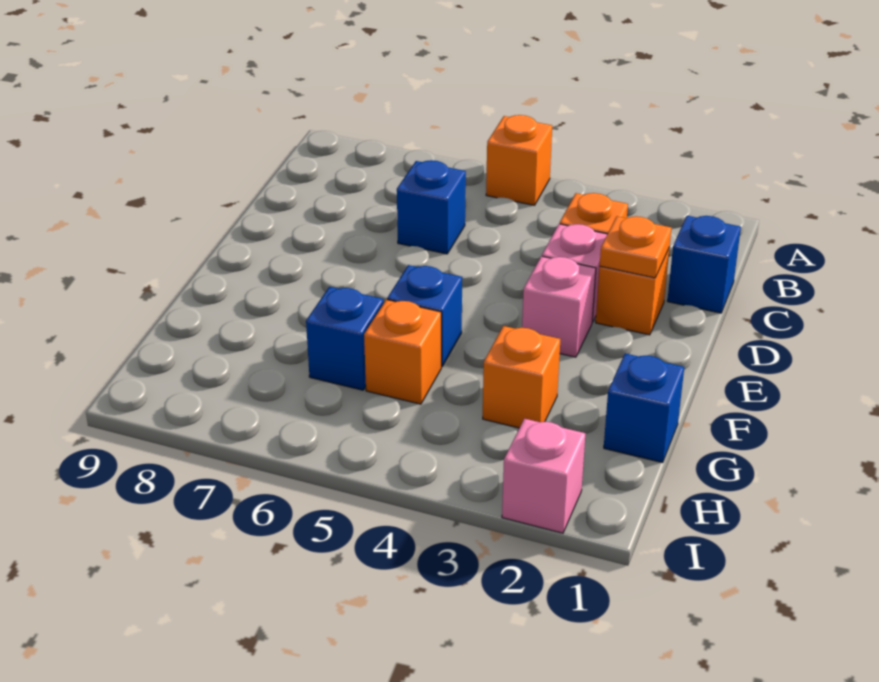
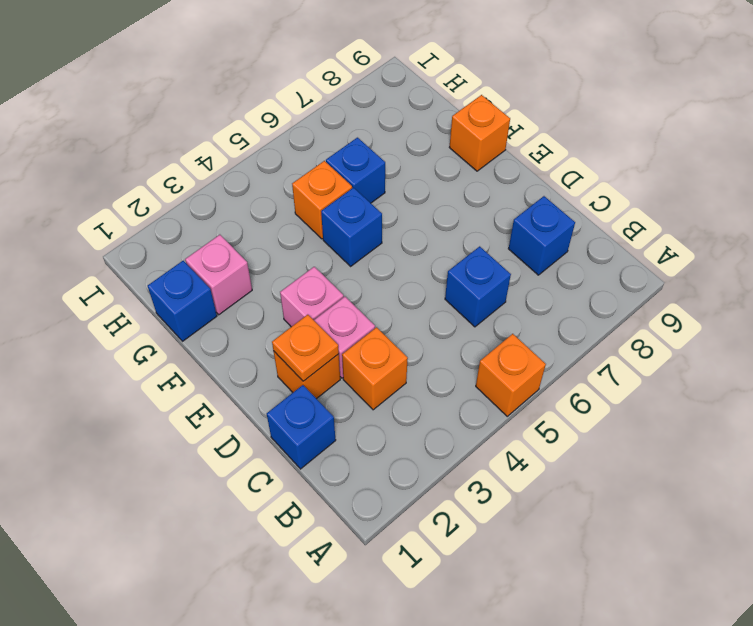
none -> blue 1x1 brick [509,196,575,275]
orange 1x1 brick [483,326,560,428] -> orange 1x1 brick moved to [449,95,510,171]
pink 1x1 brick [502,419,585,533] -> pink 1x1 brick moved to [185,235,252,315]

